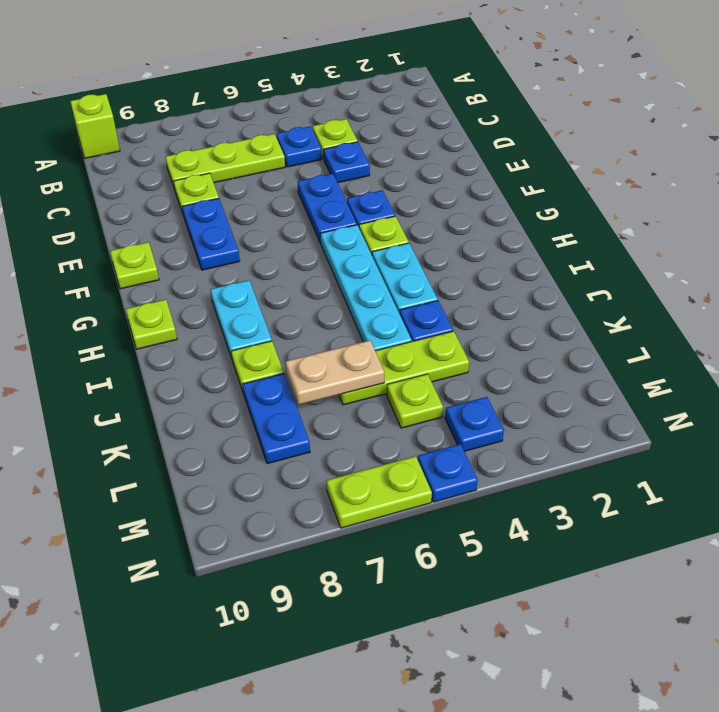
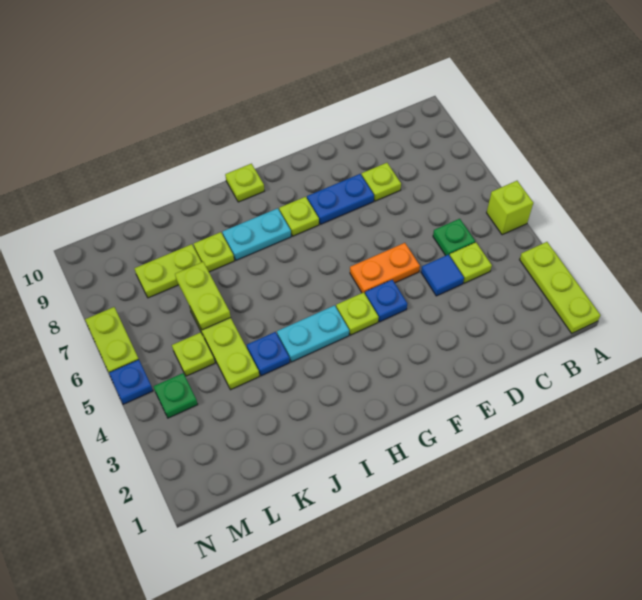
lime 1x1 brick [70,94,120,158] -> lime 1x1 brick moved to [487,181,533,235]
blue 1x1 plate [277,126,322,167] -> green 1x1 plate [433,219,475,256]
lime 1x3 plate [165,134,285,189] -> lime 1x3 plate moved to [520,242,600,333]
blue 1x1 plate [324,142,370,183] -> blue 1x1 tile [421,254,464,296]
blue 1x2 plate [298,174,357,243] -> orange 1x2 plate [350,243,420,293]
lime 1x1 plate [110,242,159,289] -> lime 1x1 plate moved to [279,197,319,236]
cyan 1x4 plate [320,225,412,351] -> none
tan 1x2 plate [286,340,384,405] -> lime 1x2 plate [175,262,231,330]
blue 1x2 plate [242,374,310,464] -> lime 1x2 plate [134,244,201,298]
blue 1x1 plate [445,397,504,451] -> green 1x1 plate [154,373,198,418]

